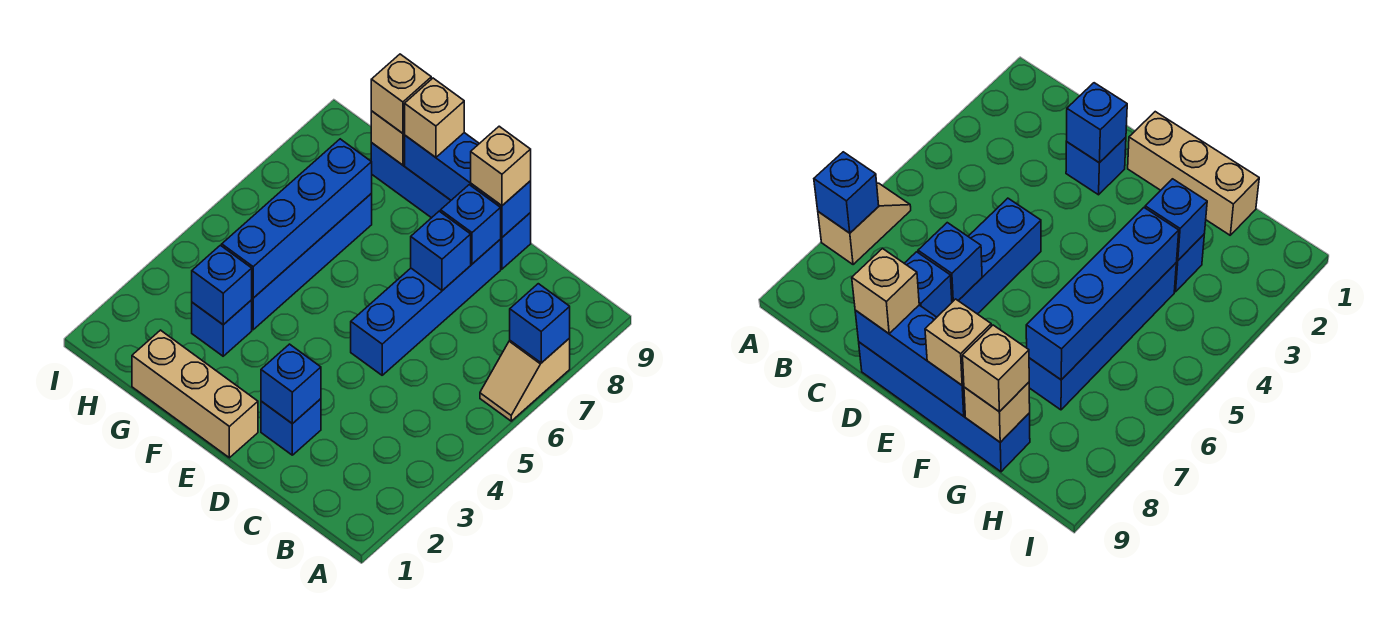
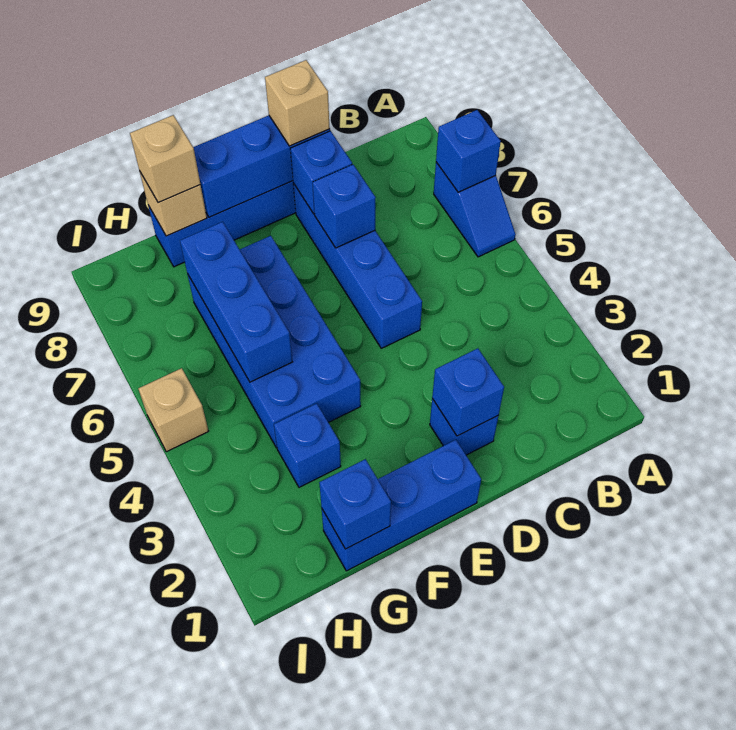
tan 1x2 slope [480,338,570,421] -> blue 1x2 slope [434,162,516,257]
tan 1x3 brick [132,330,258,458] -> blue 1x3 brick [322,440,481,571]
tan 1x1 brick [405,78,464,157] -> tan 1x1 brick moved to [138,368,208,452]
blue 1x1 brick [192,245,252,325] -> blue 1x1 brick moved to [319,459,391,549]
blue 1x4 brick [252,194,372,330] -> blue 2x4 brick [188,236,361,448]
blue 1x4 brick [222,139,372,298] -> blue 1x3 brick [180,222,292,382]

